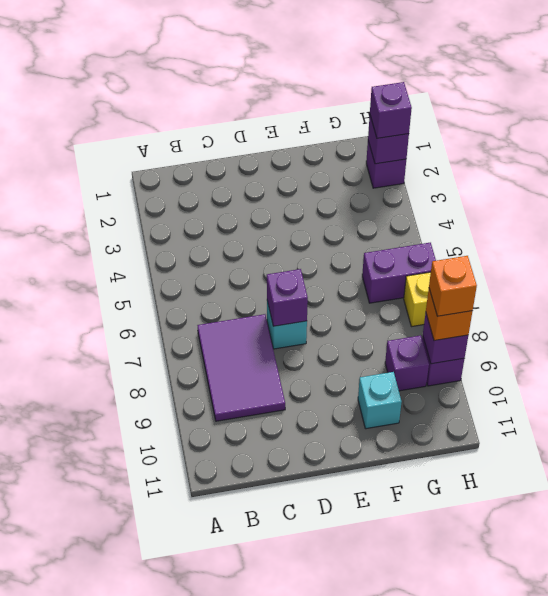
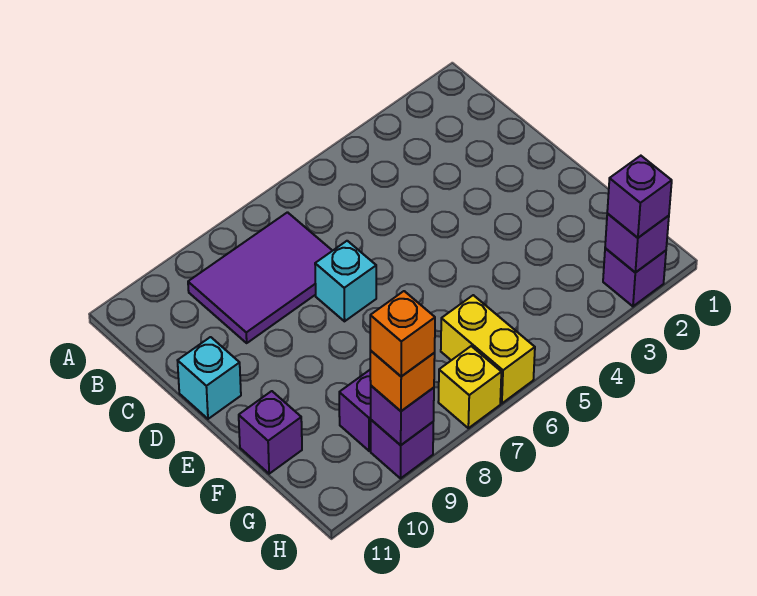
purple 1x1 brick [267,269,308,326] -> purple 1x1 brick moved to [239,391,302,474]
cyan 1x1 brick [358,372,402,429] -> cyan 1x1 brick moved to [178,337,241,419]
purple 1x2 brick [362,243,436,303] -> yellow 1x2 brick [441,295,535,403]

